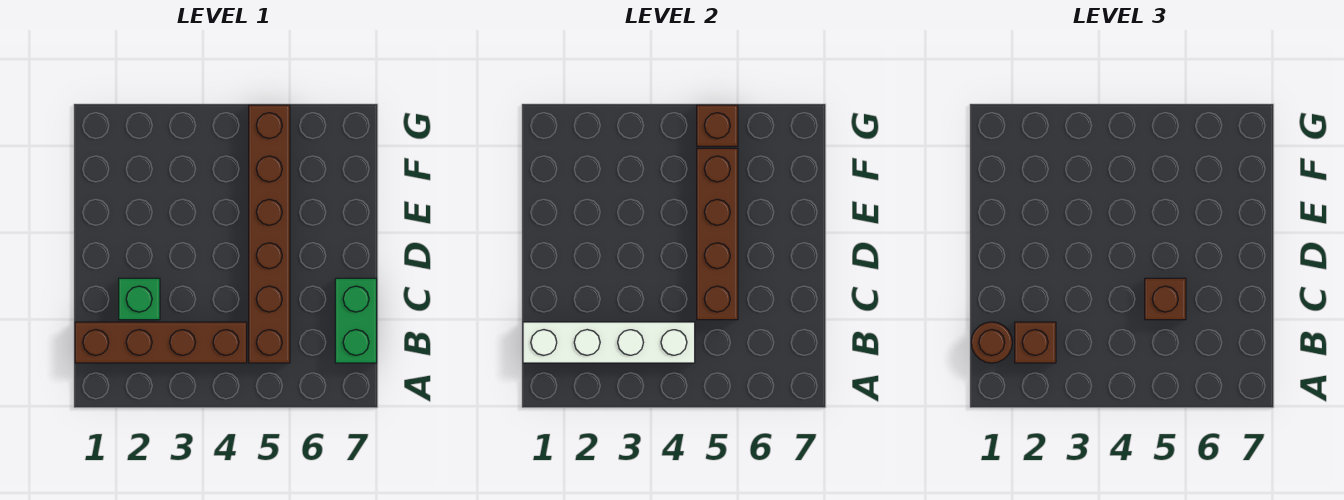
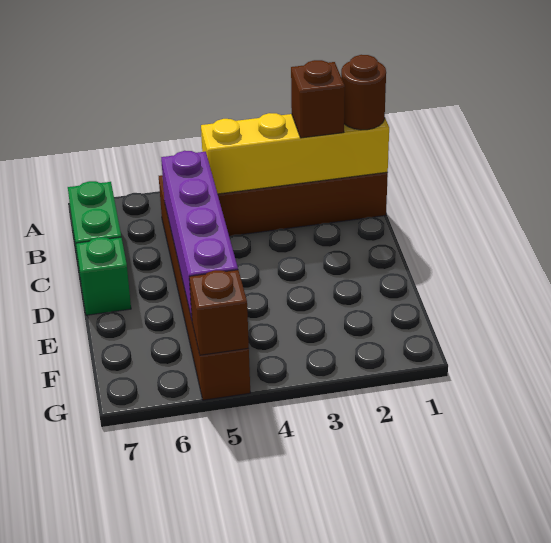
white 1x4 brick [523,322,695,363] -> yellow 1x4 brick [201,113,389,194]
green 1x1 brick [119,278,160,320] -> green 1x1 brick moved to [76,237,131,315]
brown 1x4 brick [697,148,738,320] -> purple 1x4 brick [161,151,238,320]
brown 1x1 brick [1145,278,1186,320] -> none

